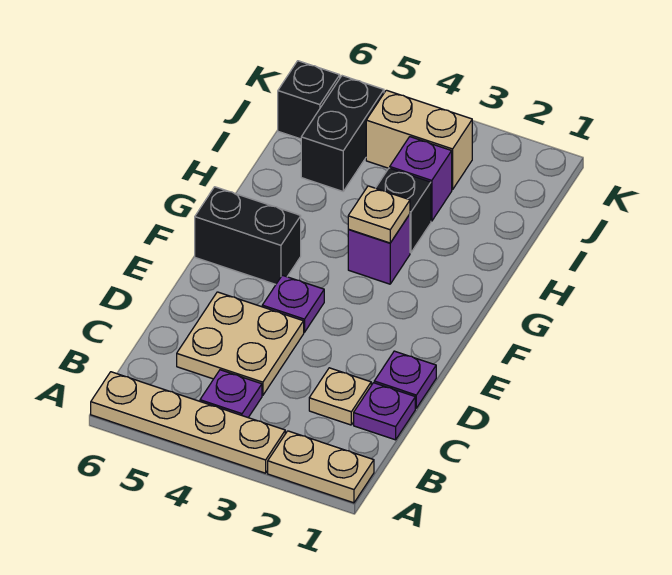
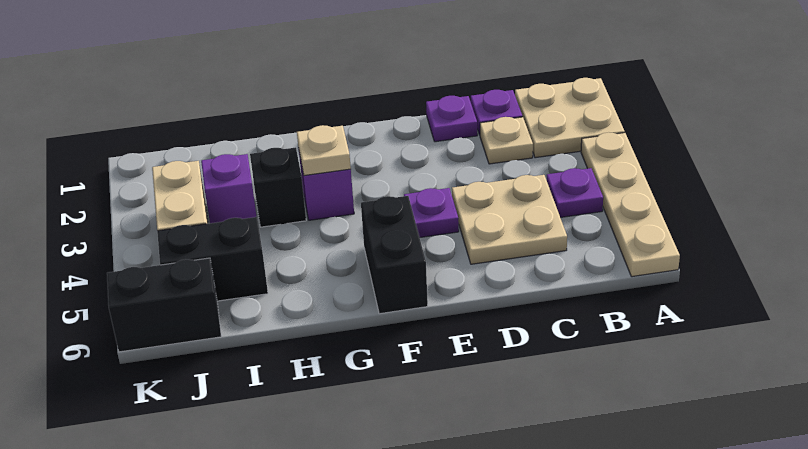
tan 1x2 plate [268,431,374,503] -> tan 2x2 plate [515,78,625,158]
black 1x1 brick [278,61,340,139] -> black 1x2 brick [107,258,221,352]

